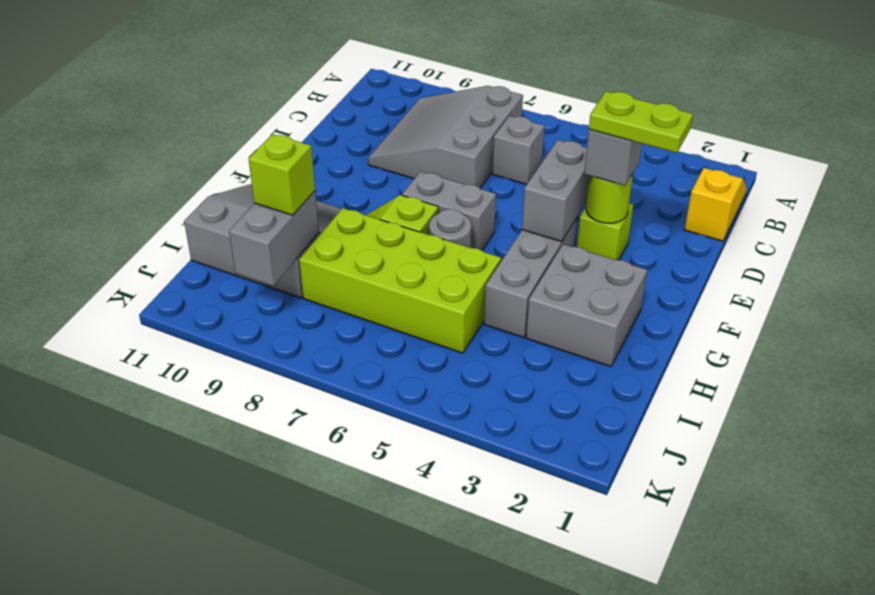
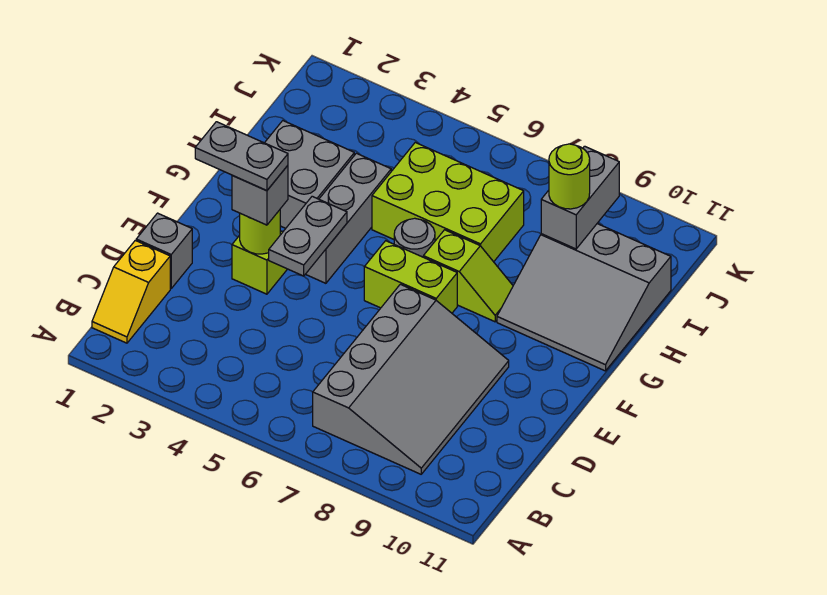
grey 3x3 slope [368,86,523,188] -> grey 3x4 slope [313,284,509,474]
grey 1x1 brick [493,116,545,184] -> grey 1x1 brick moved to [136,213,192,289]
lime 1x2 plate [589,91,693,153] -> grey 1x2 plate [195,122,288,191]
grey 1x2 brick [522,140,589,242] -> grey 1x2 plate [269,196,347,276]
grey 1x2 brick [402,171,496,250] -> lime 1x2 brick [364,241,457,313]
lime 2x4 brick [299,208,501,353] -> lime 2x3 brick [372,143,524,262]
lime 1x1 brick [248,134,315,215] -> lime 1x1 round brick [549,144,590,209]

